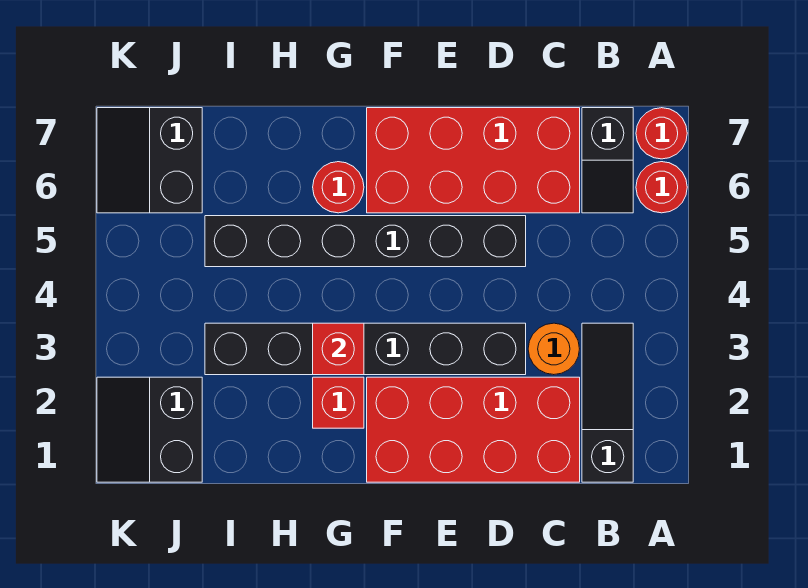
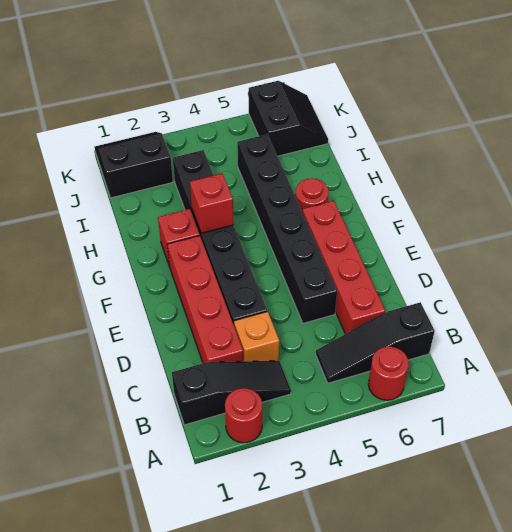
red 1x1 round brick [636,108,687,159] -> red 1x1 round brick moved to [225,388,262,443]
black 1x2 slope [582,108,633,213] -> black 1x3 slope [316,302,435,383]
red 2x4 brick [367,377,580,482] -> red 1x4 brick [167,236,243,363]
orange 1x1 round brick [528,323,579,375] -> orange 1x1 brick [234,311,279,361]
red 2x4 brick [367,108,580,213] -> red 1x4 brick [302,201,385,334]
black 2x2 slope [97,108,202,213] -> black 2x2 slope turned to [249,81,328,156]

